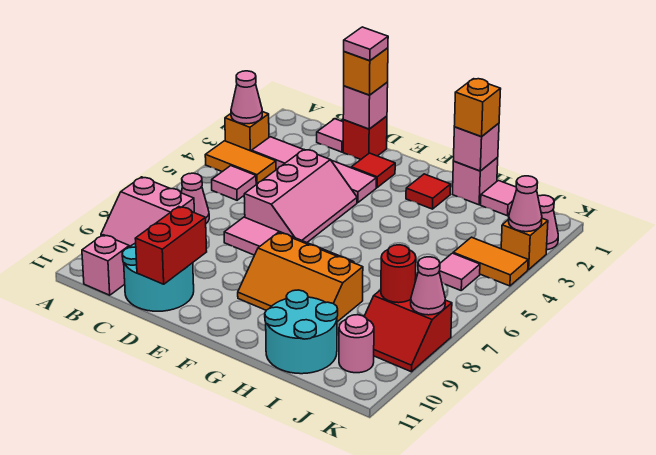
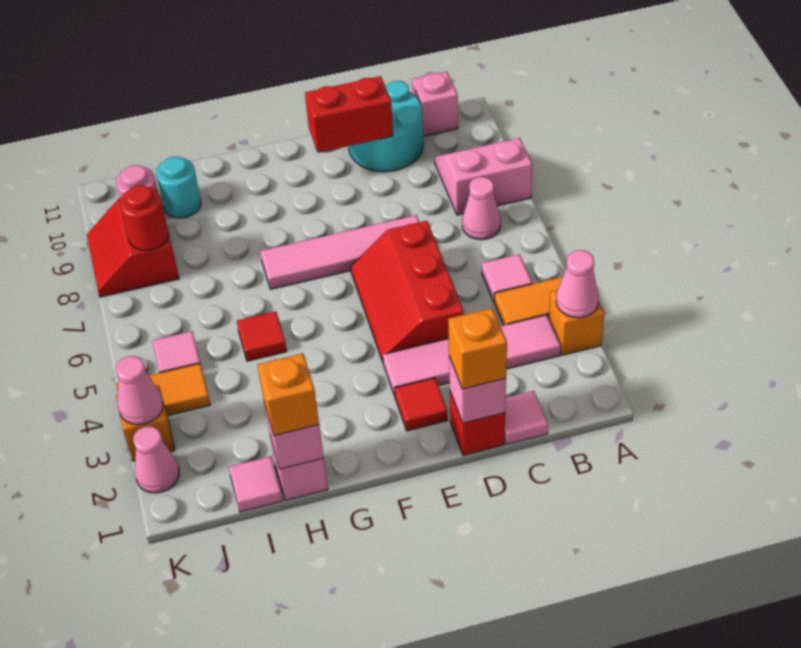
pink 1x1 tile [344,27,388,61] -> none
pink 2x3 slope [244,150,357,242] -> red 2x3 slope [351,221,464,362]
red 1x2 brick [135,207,207,284] -> red 1x2 brick turned to [305,76,393,153]
orange 2x3 slope [238,232,363,322] -> none
red 1x1 tile [406,174,451,209] -> red 1x1 tile moved to [237,311,287,361]
cyan 2x2 round brick [265,290,338,374] -> cyan 1x1 round brick [156,157,201,218]
red 2x2 slope [364,290,452,372] -> red 2x2 slope turned to [87,190,179,297]
pink 1x1 cone [411,257,445,315] -> none

